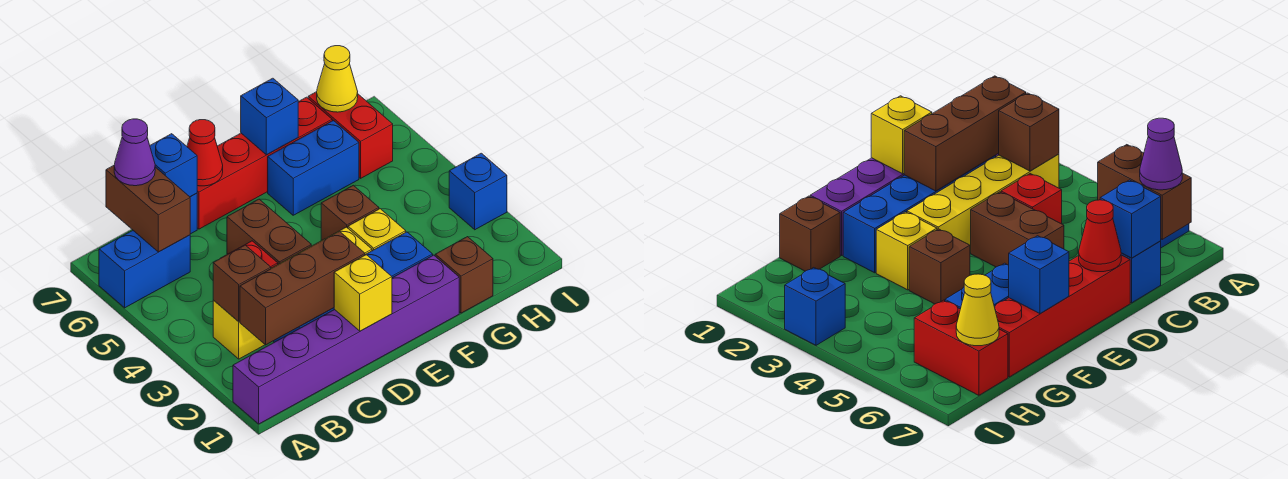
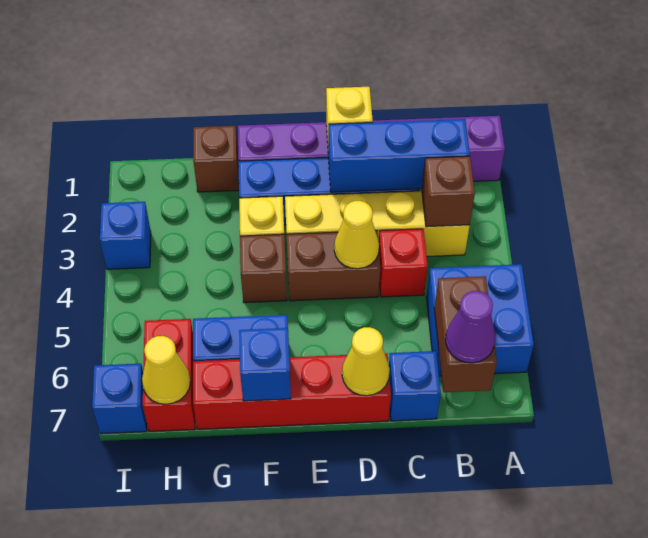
blue 1x2 brick [99,231,190,308] -> blue 2x2 brick [427,264,534,376]
brown 1x3 brick [240,232,365,345] -> blue 1x3 brick [328,119,470,192]
blue 1x1 brick [150,134,197,197] -> blue 1x1 brick moved to [92,363,147,434]
brown 1x2 brick [227,199,311,264] -> brown 1x2 brick turned to [287,231,380,301]
none -> yellow 1x1 cone [334,201,379,269]
red 1x1 cone [187,120,223,186] -> yellow 1x1 cone [342,327,390,396]

